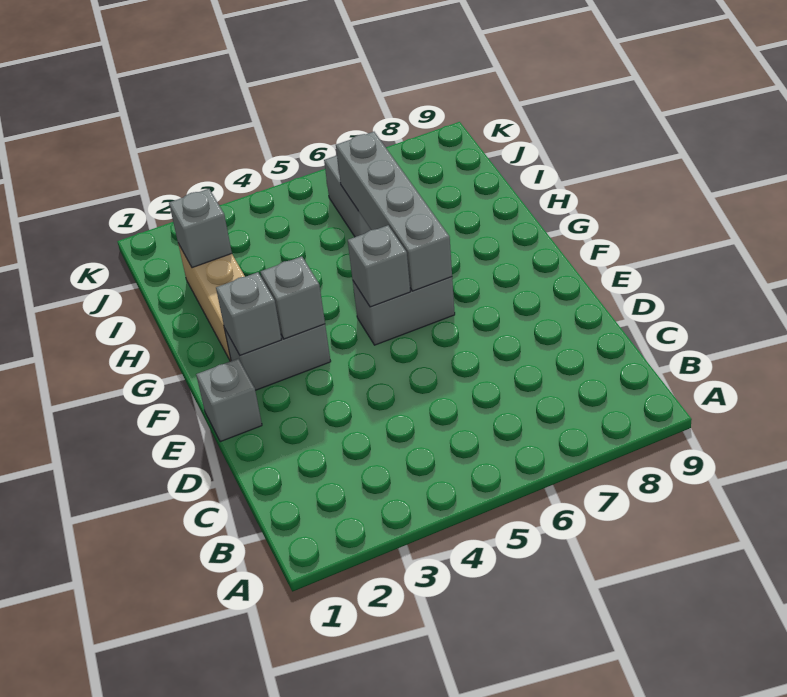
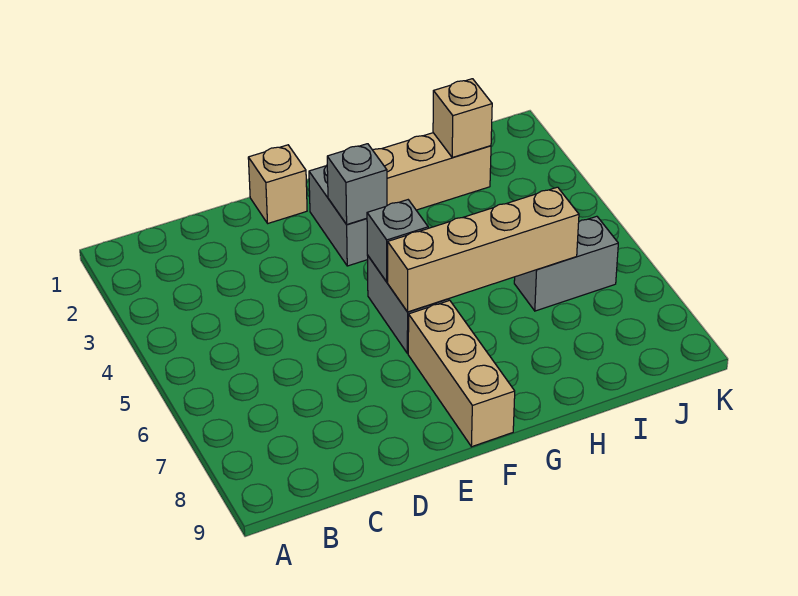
grey 1x1 brick [196,358,262,442] -> tan 1x1 brick [248,145,307,223]
grey 1x1 brick [216,272,282,356] -> none
grey 1x4 brick [336,132,452,291] -> tan 1x4 brick [388,187,579,312]
none -> tan 1x3 brick [408,300,515,447]
grey 1x1 brick [169,189,232,268] -> tan 1x1 brick [433,79,492,157]

